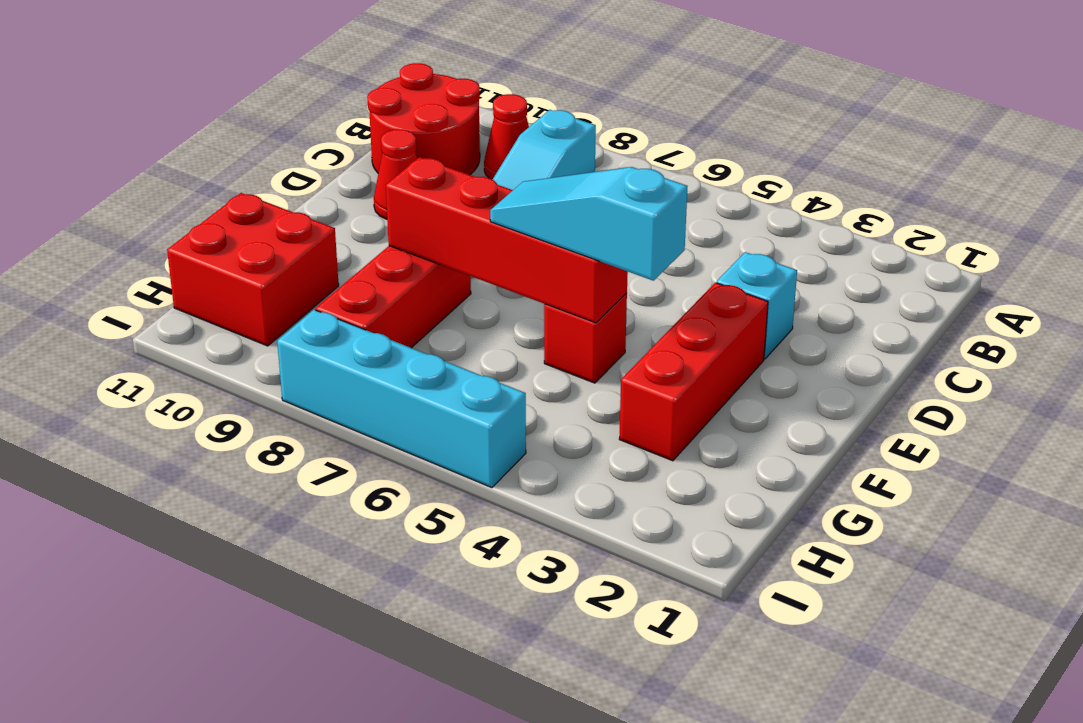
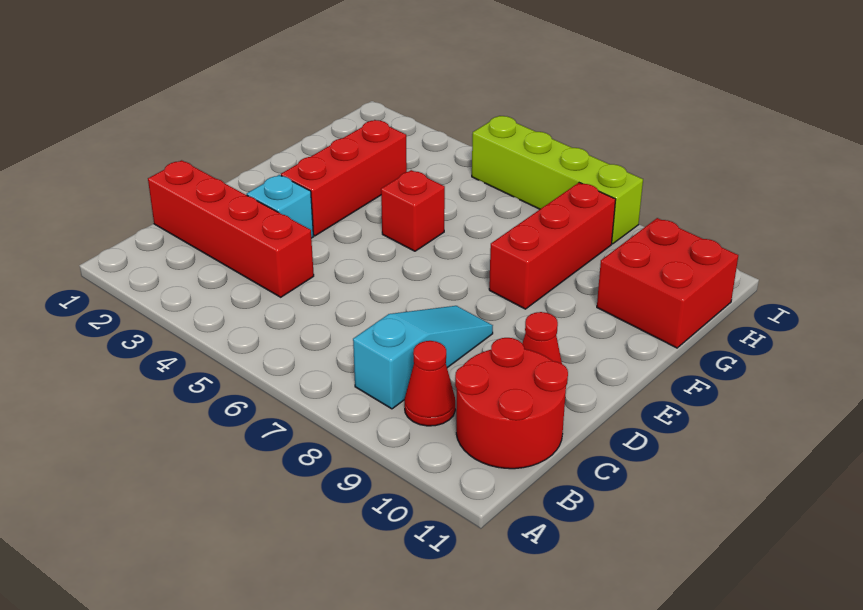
cyan 1x3 slope [490,167,688,281] -> none
red 1x4 brick [386,157,628,323] -> red 1x4 brick moved to [148,160,314,297]
cyan 1x4 brick [277,310,526,488] -> lime 1x4 brick [472,116,643,244]

